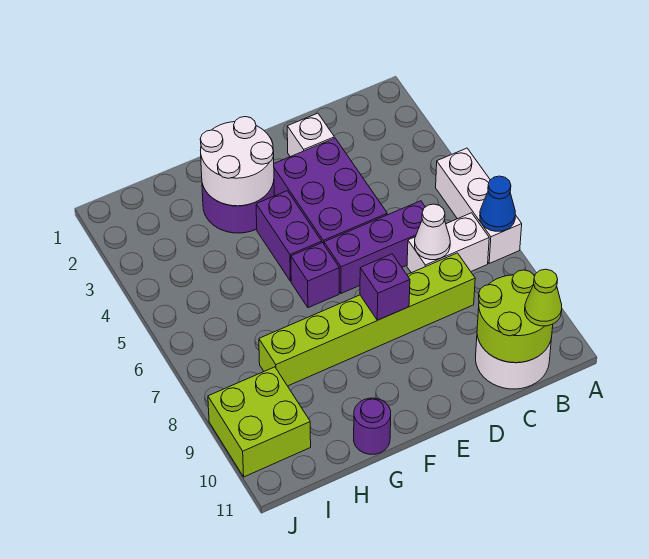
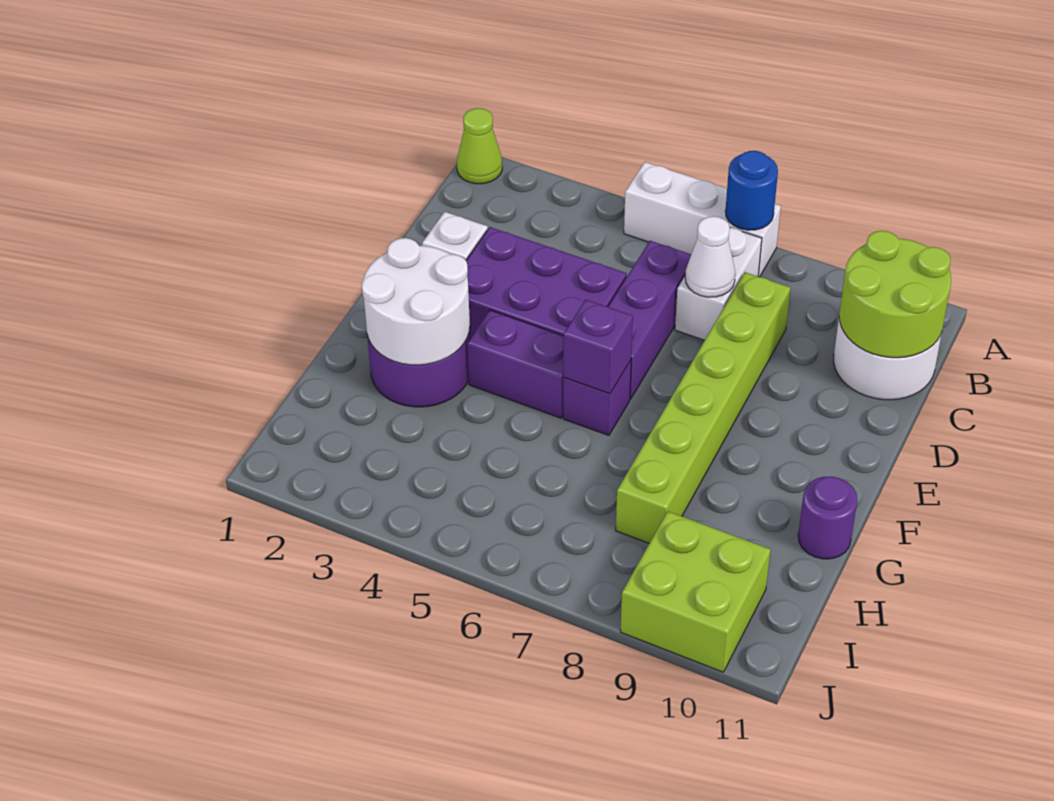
blue 1x1 cone [480,176,515,231] -> blue 1x1 round brick [725,151,778,230]
lime 1x1 cone [525,269,562,326] -> lime 1x1 cone moved to [457,108,502,184]
purple 1x1 brick [360,254,410,320] -> purple 1x1 brick moved to [563,300,633,394]

